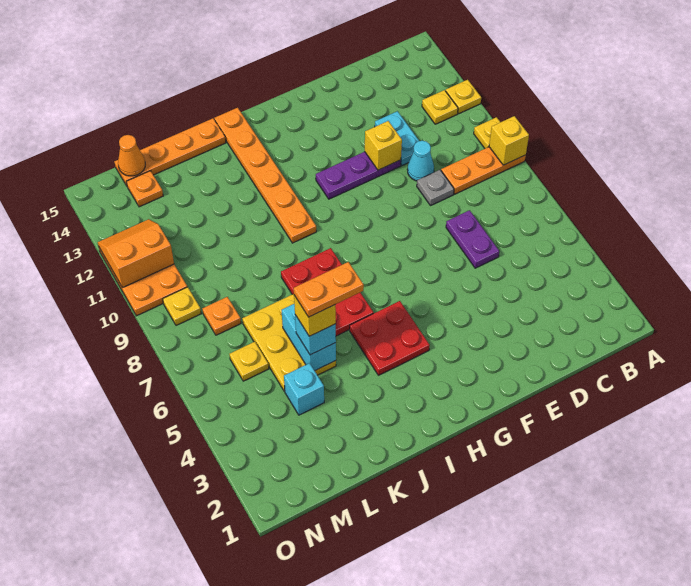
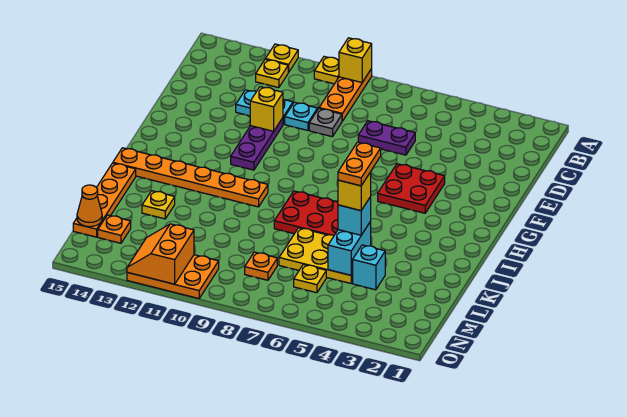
cyan 1x1 cone [407,141,434,181] -> cyan 1x1 plate [285,102,318,130]
red 2x2 plate [350,301,430,375] -> red 2x2 plate moved to [378,164,445,213]
cyan 1x2 brick [282,304,336,371] -> cyan 1x2 brick turned to [328,222,371,275]
yellow 1x1 plate [163,287,201,325] -> yellow 1x1 plate moved to [142,191,175,219]

